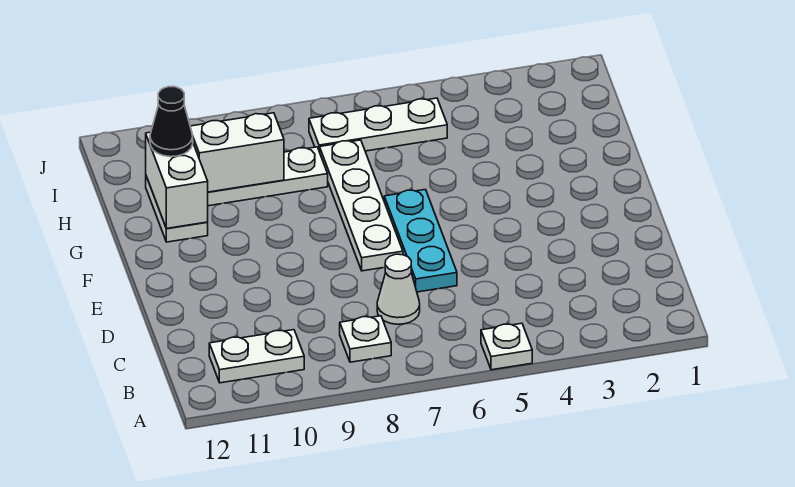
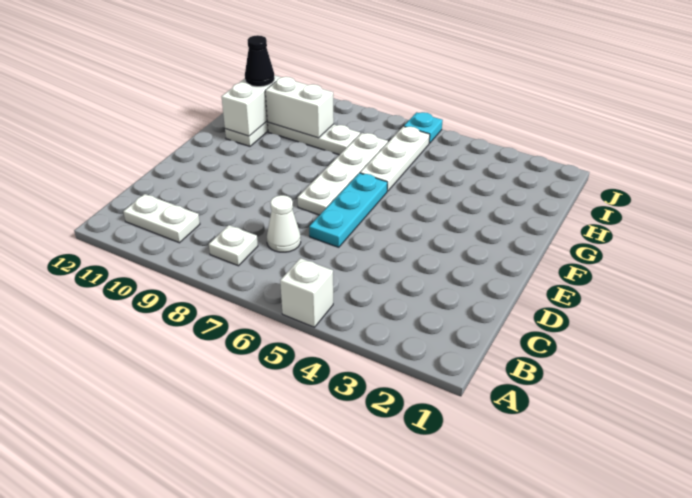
white 1x1 plate [481,323,532,370] -> white 1x1 brick [280,258,333,327]
white 1x3 plate [309,98,447,152] -> white 1x3 plate turned to [360,126,430,191]
none -> cyan 1x1 plate [404,112,443,143]

